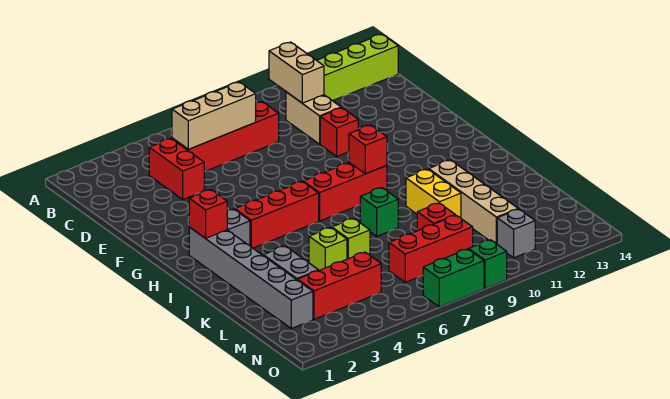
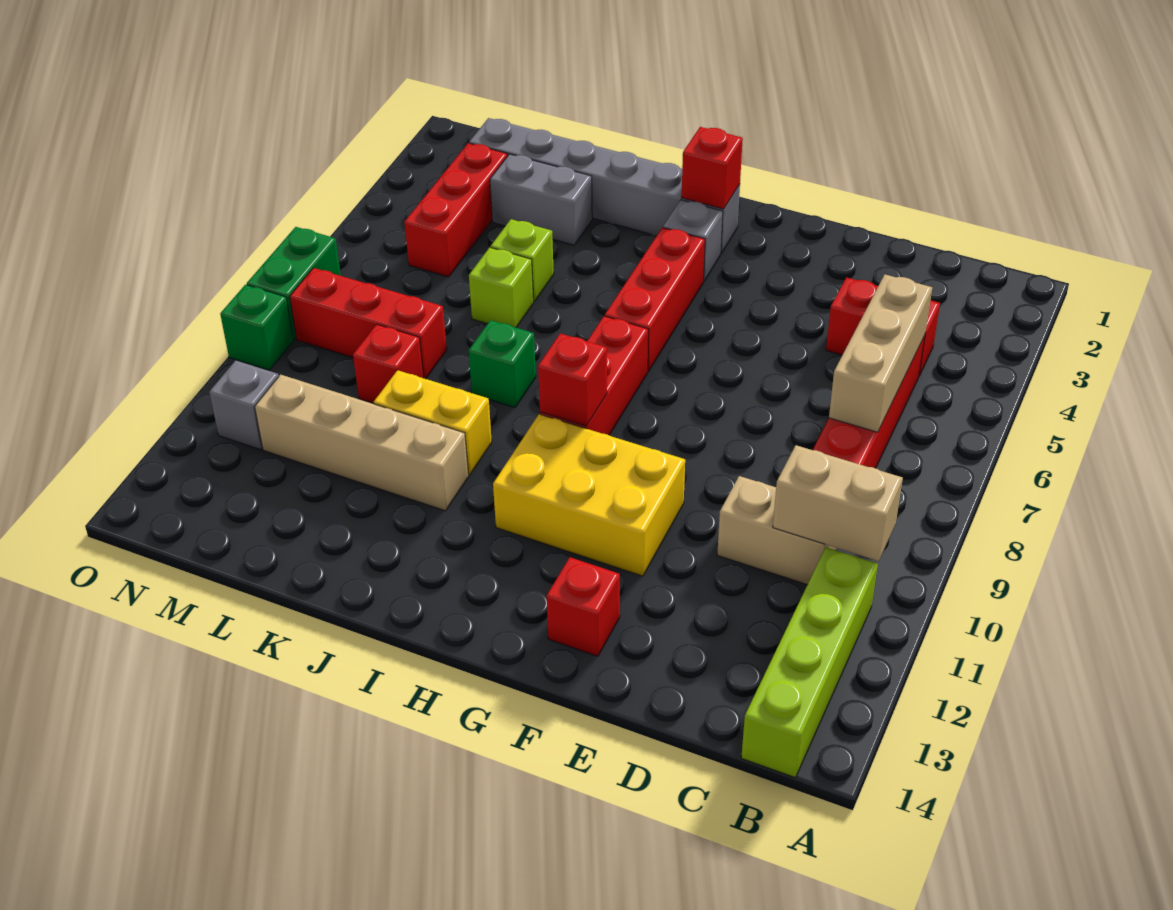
red 1x1 brick [320,108,358,156] -> red 1x1 brick moved to [546,557,620,656]
none -> yellow 2x3 brick [493,414,685,576]
red 1x3 brick [389,215,473,282] -> red 1x3 brick turned to [290,268,447,379]

